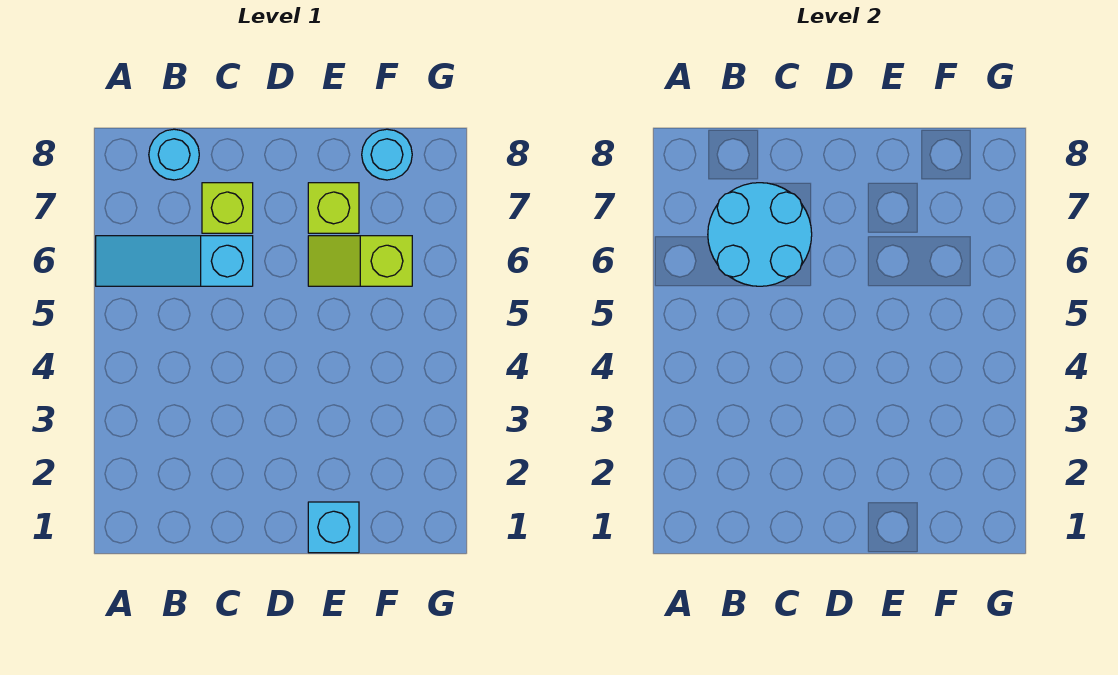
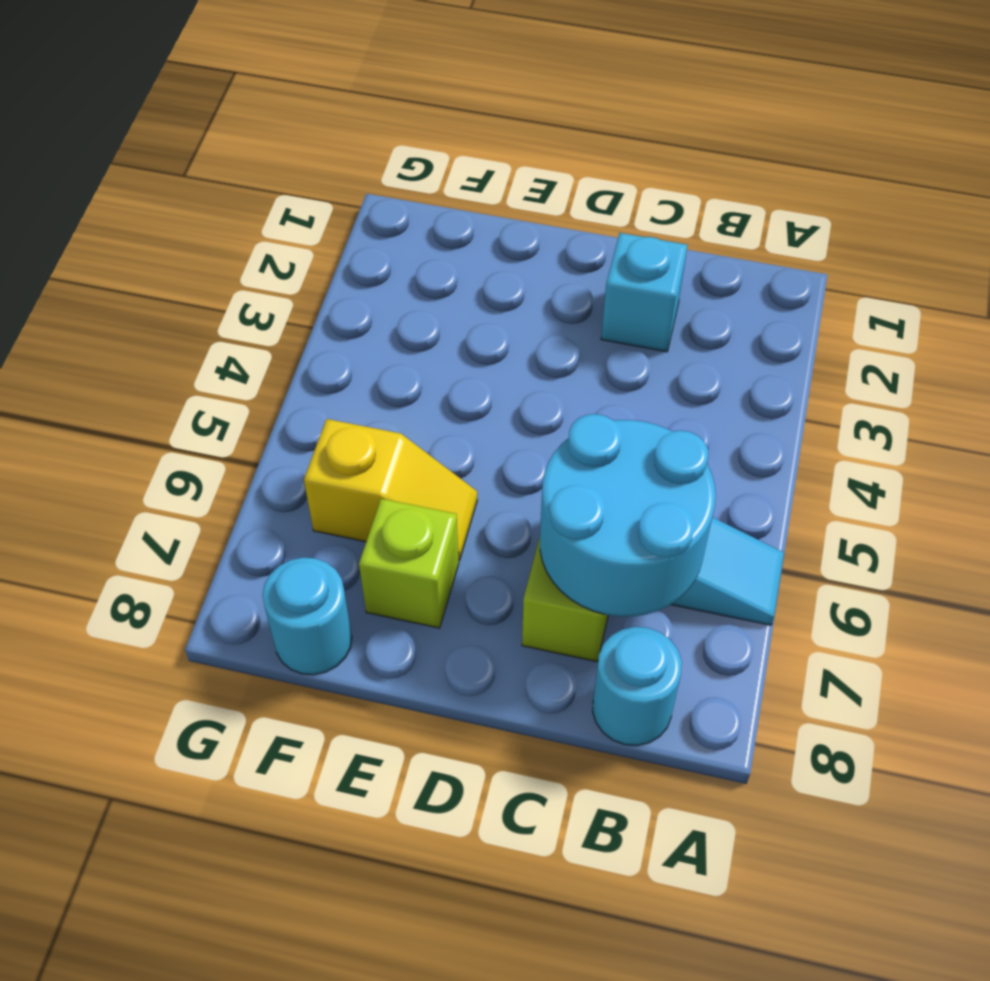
cyan 1x1 brick [308,502,359,553] -> cyan 1x1 brick moved to [601,233,687,352]
lime 1x2 slope [308,236,412,286] -> yellow 1x2 slope [304,419,477,561]

